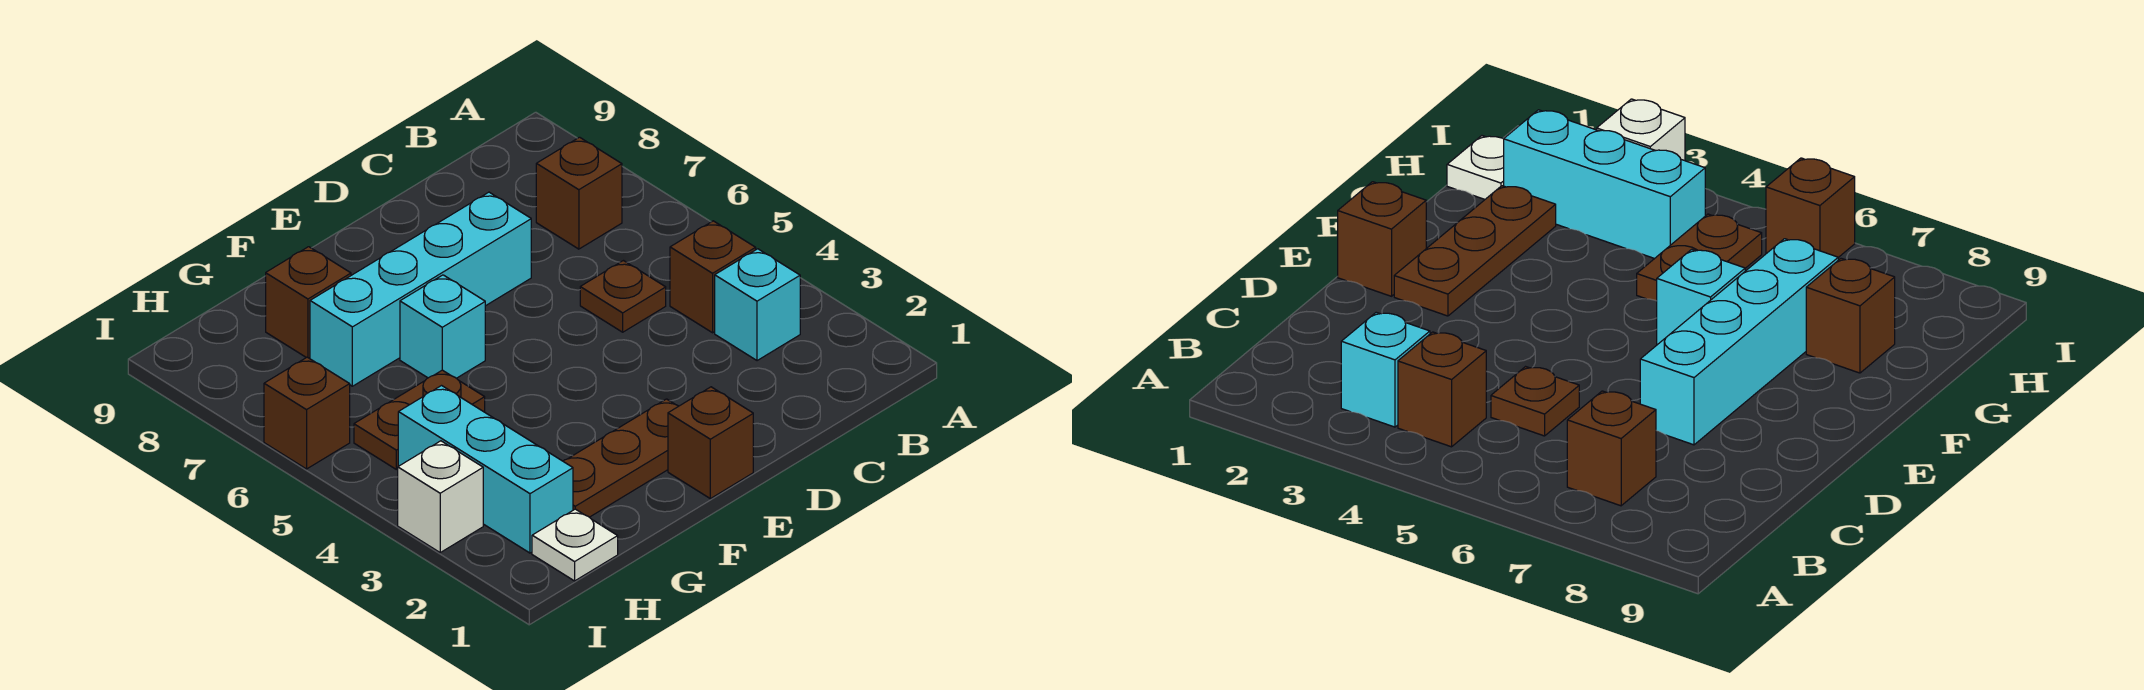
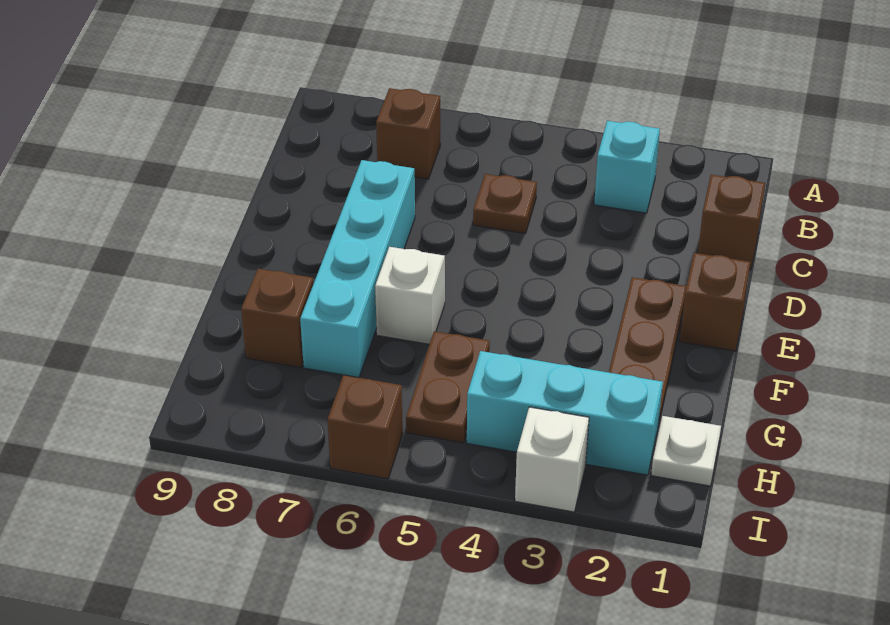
brown 1x1 brick [670,221,756,333] -> brown 1x1 brick moved to [698,175,765,269]
cyan 1x1 brick [400,275,485,378] -> white 1x1 brick [375,247,445,344]

